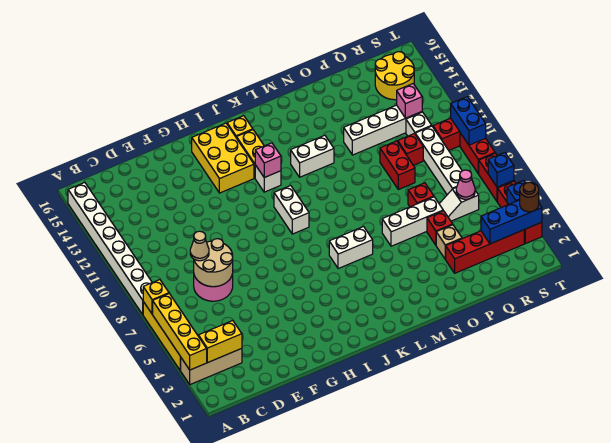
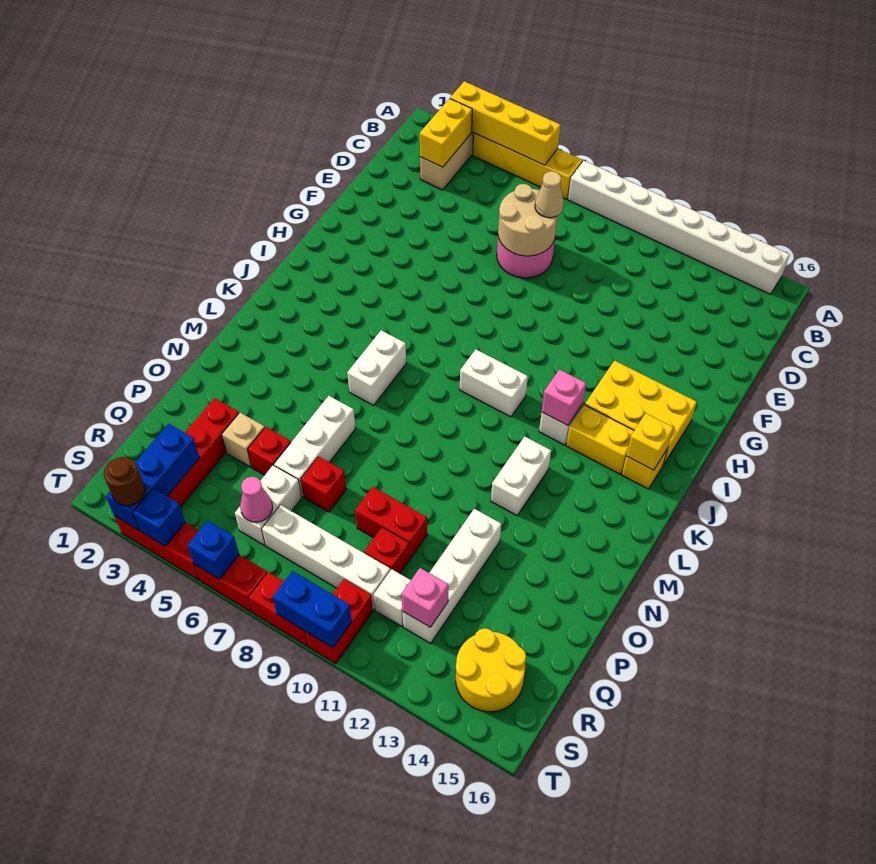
yellow 1x1 brick [143,280,169,314] -> yellow 1x1 brick moved to [626,414,674,470]
white 1x2 slope [439,188,479,221] -> white 1x2 brick [235,465,302,545]

